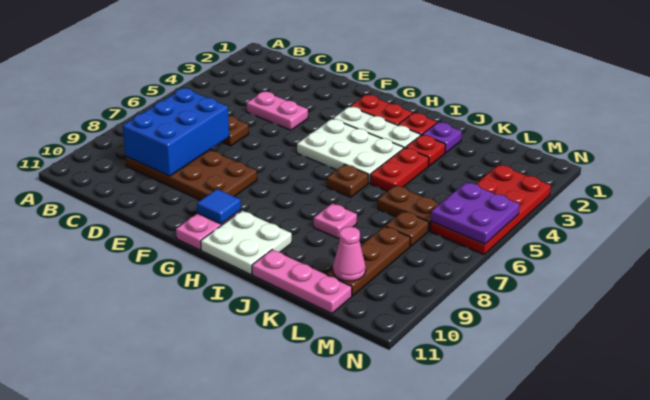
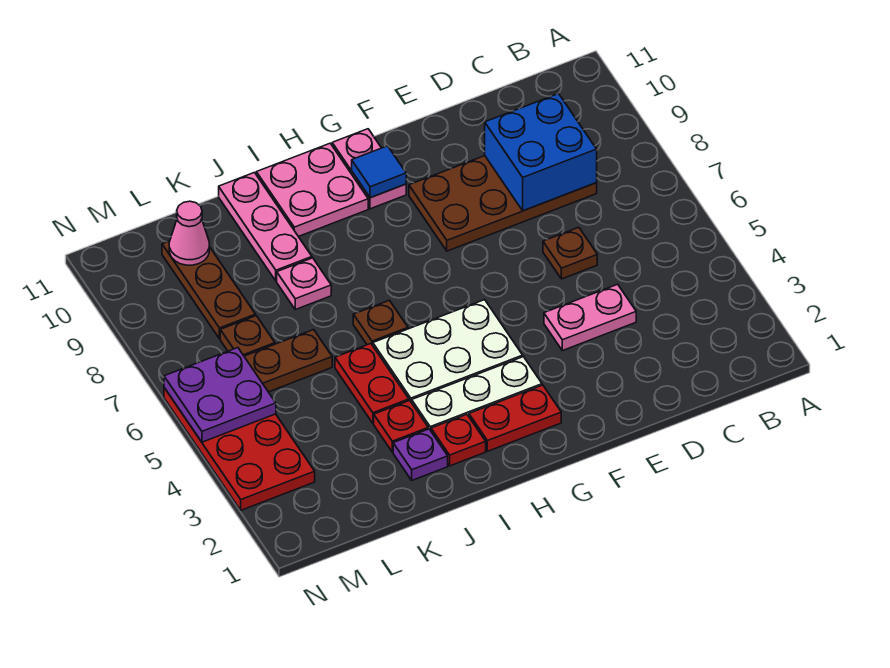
blue 2x3 brick [123,88,229,176] -> blue 2x2 brick [485,94,597,211]
white 2x2 plate [201,211,292,274] -> pink 2x2 plate [256,143,368,237]
pink 1x3 plate [252,250,352,313] -> pink 1x3 plate turned to [219,173,312,281]

